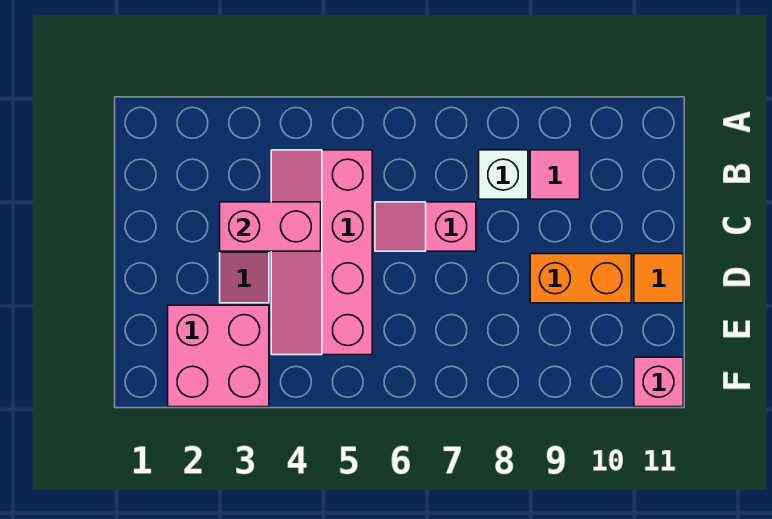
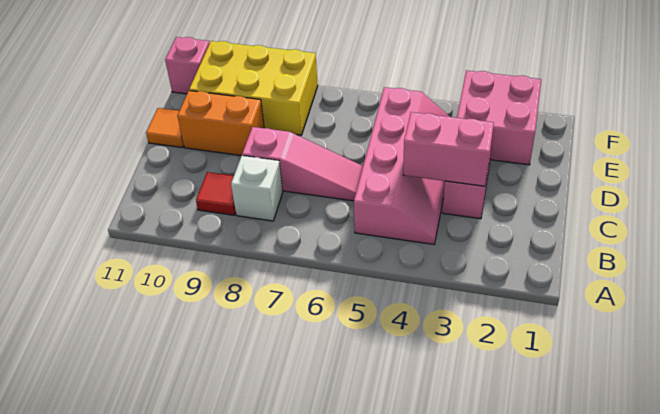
pink 1x1 tile [530,150,580,199] -> red 1x1 tile [196,172,236,215]
pink 1x2 slope [375,202,476,251] -> pink 1x3 slope [242,127,363,201]
none -> yellow 2x3 brick [189,41,318,135]

